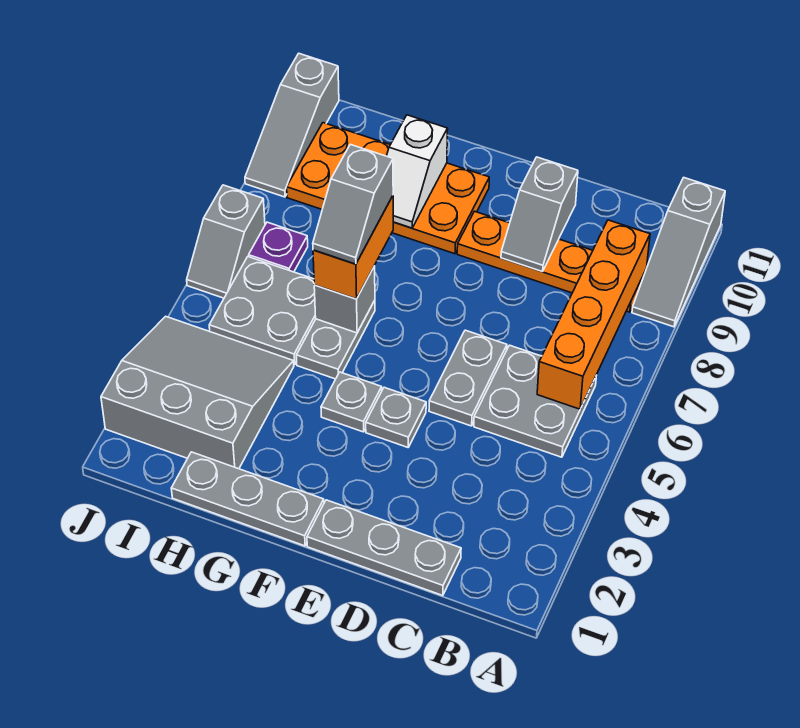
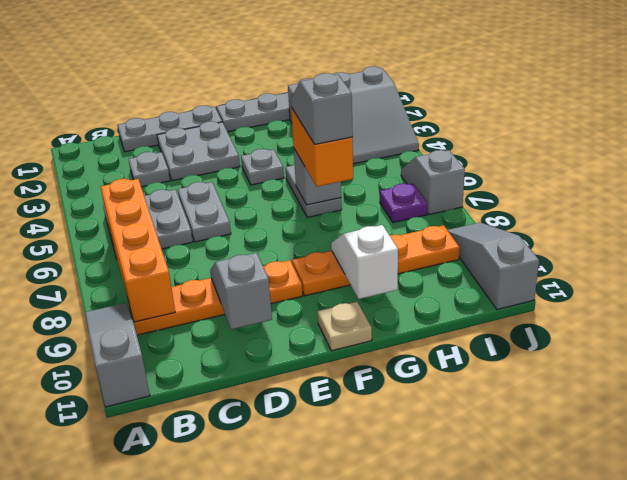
grey 1x1 plate [366,387,426,447] -> grey 1x1 plate moved to [128,152,170,187]
orange 2x4 plate [287,123,489,254] -> orange 1x4 plate [292,225,460,296]
none -> tan 1x1 plate [318,302,372,351]
grey 2x2 plate [209,257,316,365] -> grey 2x2 plate moved to [157,121,240,181]

